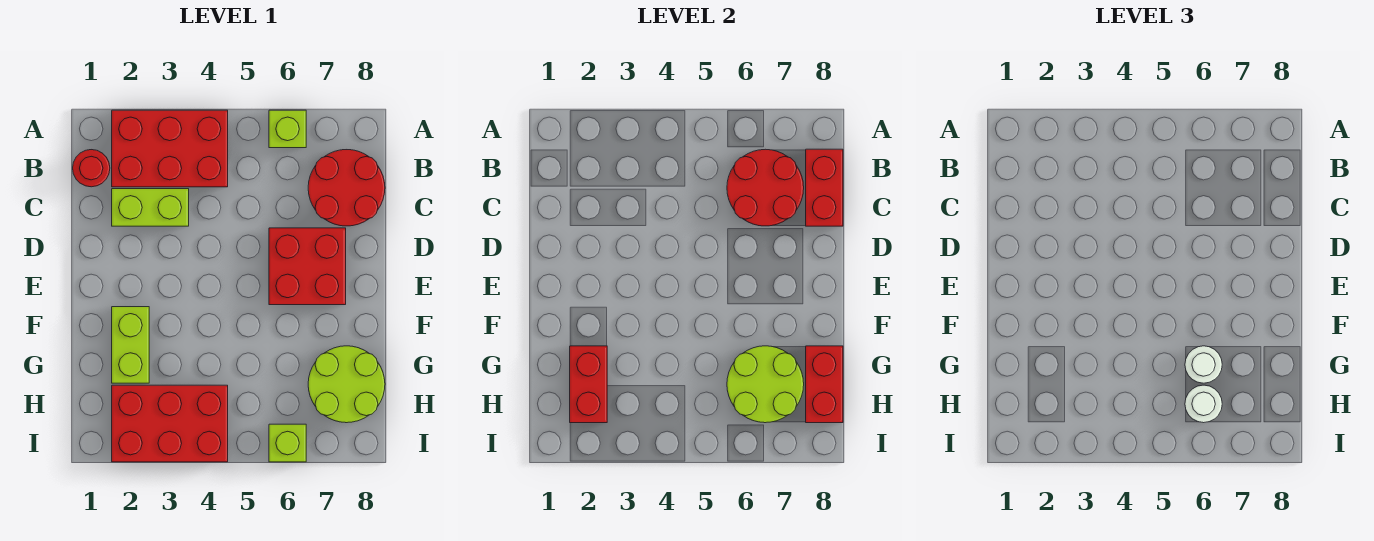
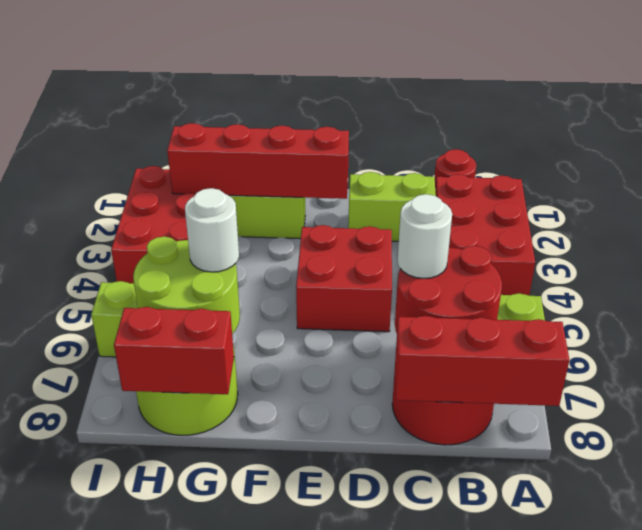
red 1x2 brick [806,149,843,226] -> red 1x3 brick [395,316,569,406]
lime 1x2 brick [112,189,189,226] -> lime 1x2 brick turned to [348,172,436,241]
red 2x2 brick [269,228,346,305] -> red 2x2 brick moved to [296,225,392,332]
red 1x2 brick [570,346,607,423] -> red 1x4 brick [167,123,349,199]
white 1x1 round brick [1185,385,1222,423] -> white 1x1 round brick moved to [398,194,452,279]

